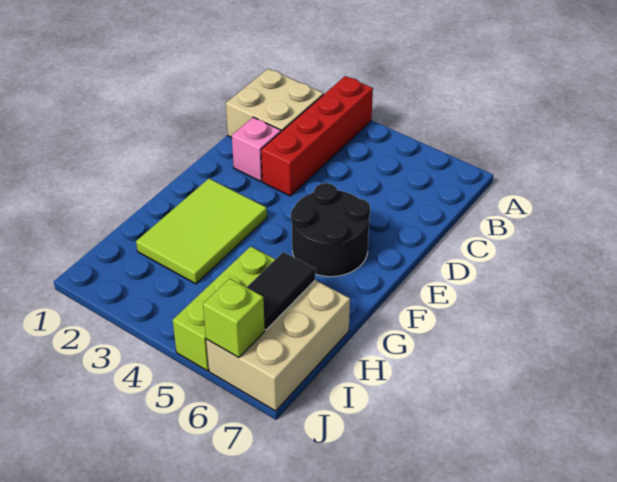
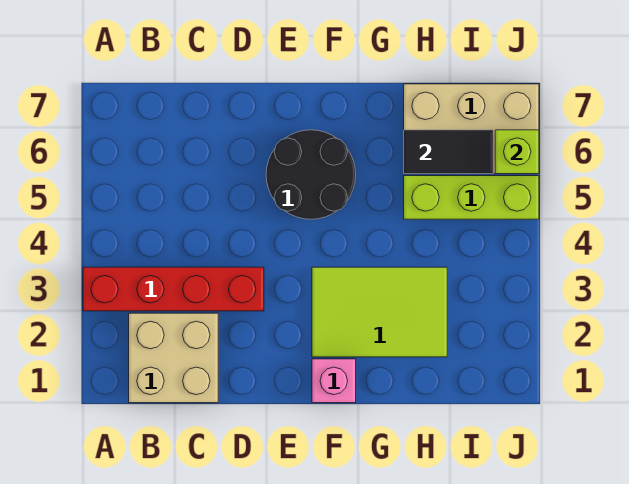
pink 1x1 brick [232,117,281,181] -> pink 1x1 brick moved to [312,359,356,403]

